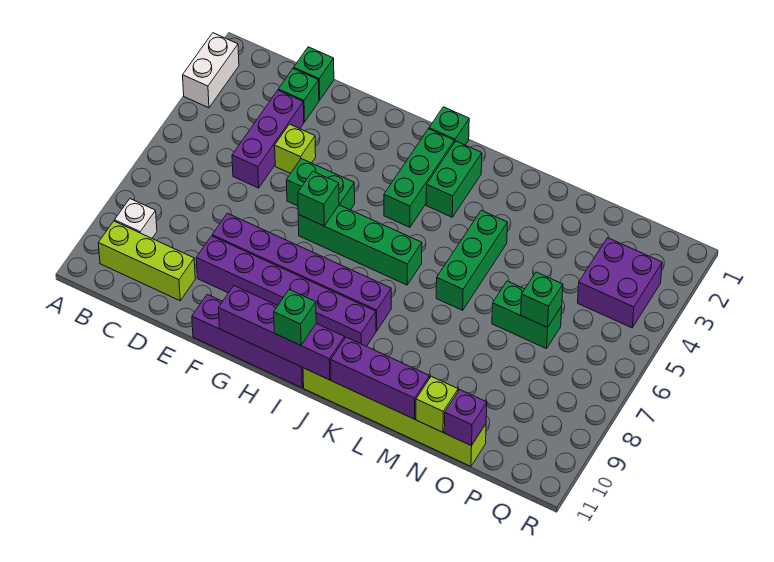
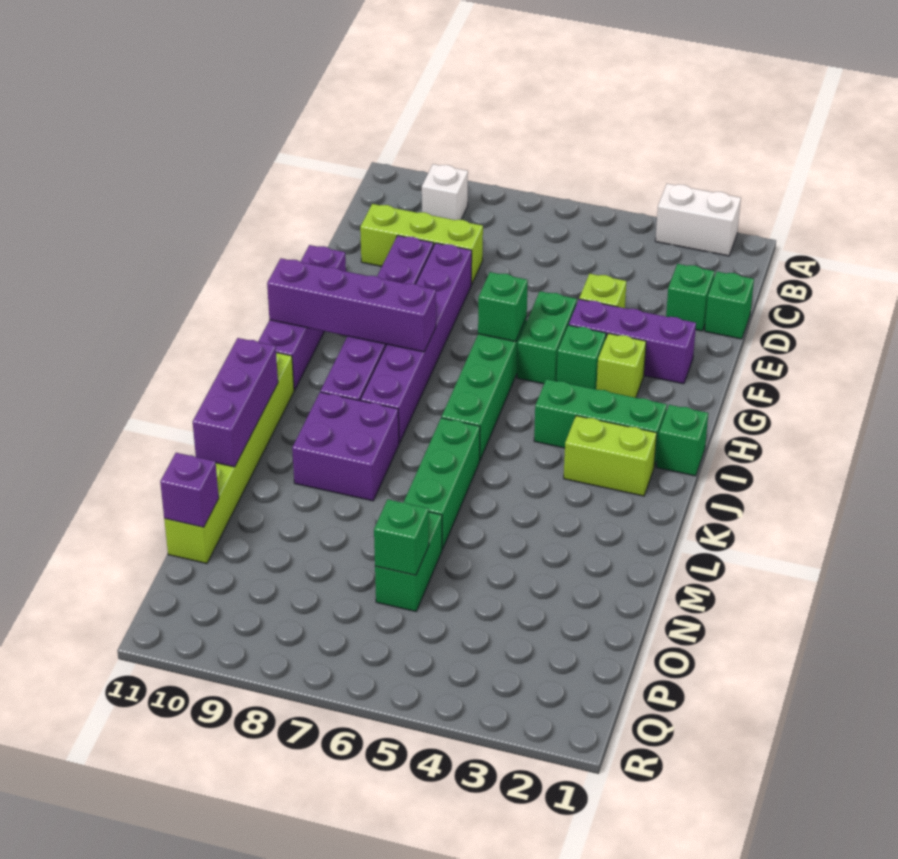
lime 1x3 brick [98,221,195,301] -> lime 1x3 brick turned to [360,204,483,285]
purple 1x3 brick [232,90,304,188] -> purple 1x3 brick moved to [569,299,696,384]
purple 1x4 brick [219,286,345,380] -> purple 1x4 brick turned to [267,258,436,352]
green 1x1 brick [274,290,316,345] -> green 1x1 brick moved to [557,325,606,389]
green 1x2 brick [426,141,482,217] -> lime 1x2 brick [564,416,657,496]
green 1x3 brick [436,210,507,310] -> green 1x3 brick turned to [404,418,480,549]
lime 1x1 brick [416,376,458,432] -> lime 1x1 brick moved to [596,333,646,398]
purple 2x2 brick [578,238,662,328] -> purple 2x2 brick moved to [292,392,399,501]

